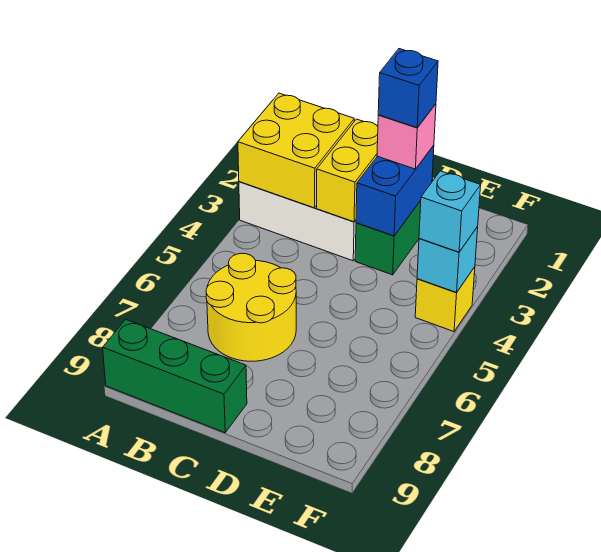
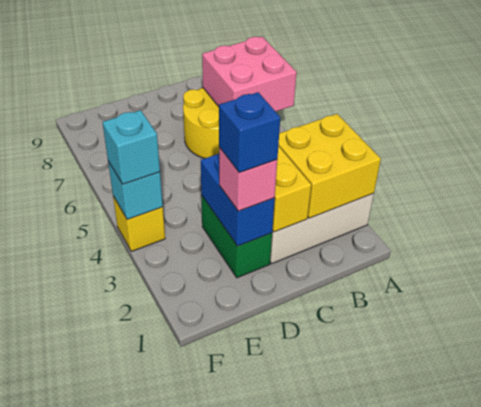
none -> pink 2x2 brick [202,37,297,111]
green 1x3 brick [103,319,247,433] -> none

